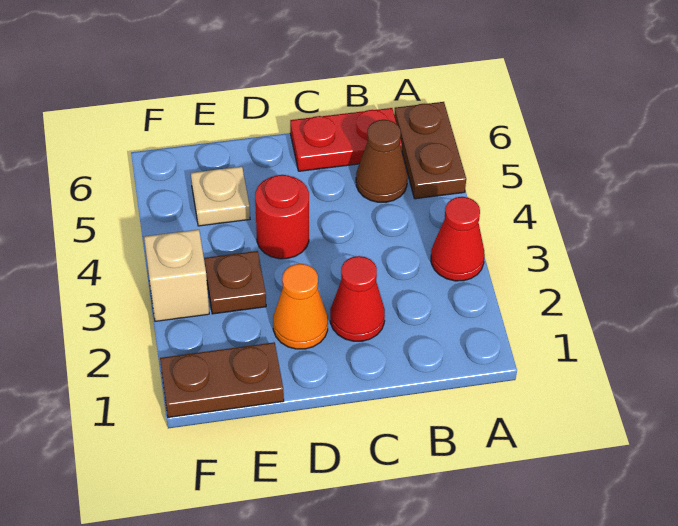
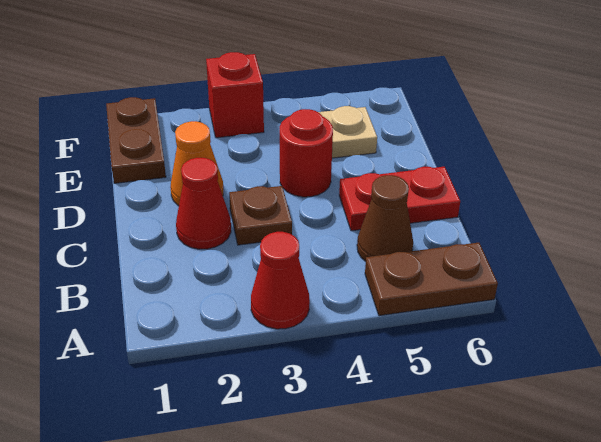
red 1x2 plate [290,108,402,171] -> red 1x2 plate turned to [339,167,460,231]
brown 1x1 plate [204,251,266,314] -> brown 1x1 plate moved to [229,186,292,245]
tan 1x1 brick [144,230,209,321] -> red 1x1 brick [206,52,264,138]

